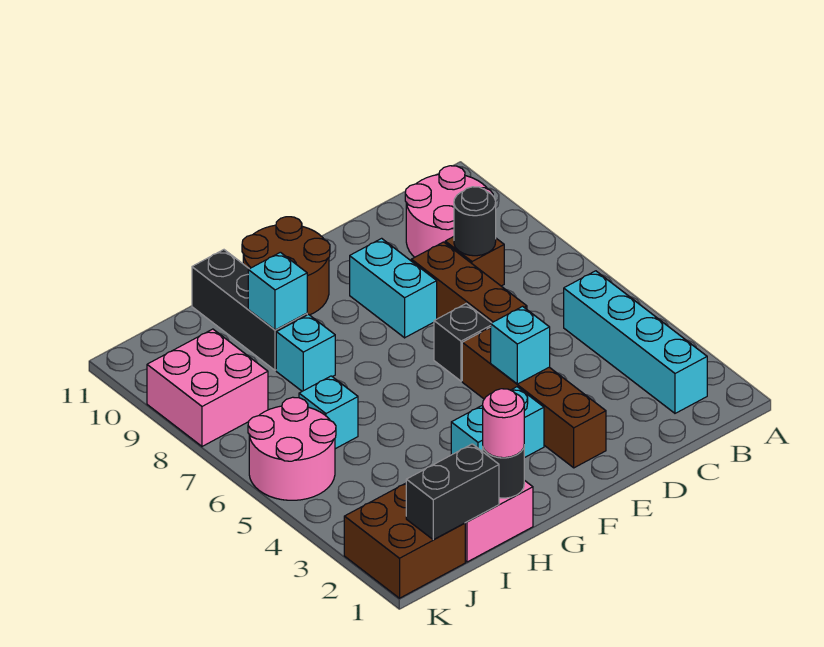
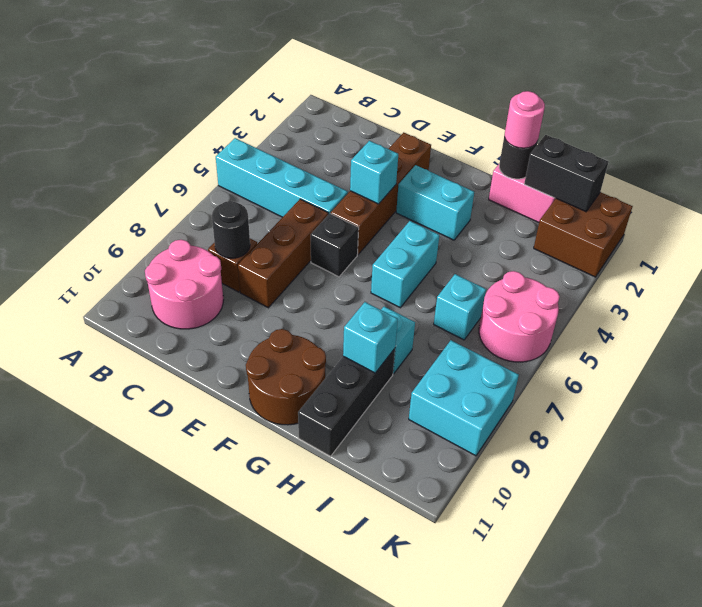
cyan 1x4 brick [564,271,707,413] -> cyan 1x4 brick turned to [216,138,348,217]
cyan 1x2 brick [350,238,437,338] -> cyan 1x2 brick moved to [371,221,439,308]
pink 2x2 brick [147,329,268,446] -> cyan 2x2 brick [409,340,519,456]

